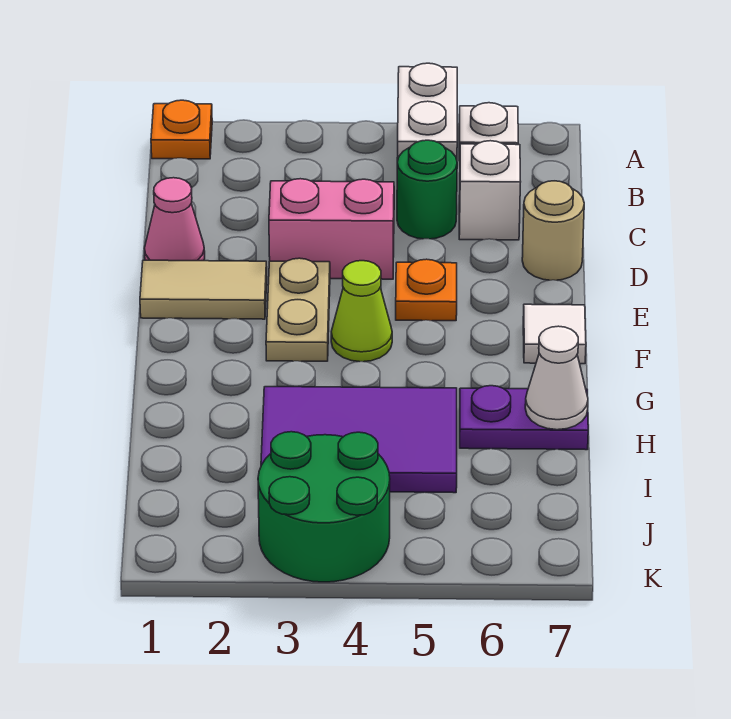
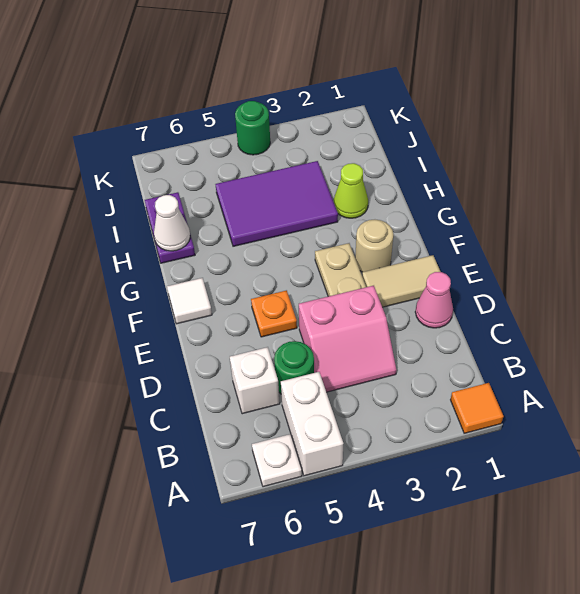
orange 1x1 plate [151,100,212,159] -> orange 1x1 tile [451,383,503,433]
tan 1x1 round brick [522,181,584,280] -> tan 1x1 round brick moved to [355,220,393,272]
lime 1x1 cone [331,261,392,362] -> lime 1x1 cone moved to [334,163,368,218]
purple 1x2 plate [460,386,588,450] -> purple 1x2 plate turned to [145,192,195,263]
green 2x2 round brick [258,432,390,582] -> green 1x1 round brick [235,101,270,155]

